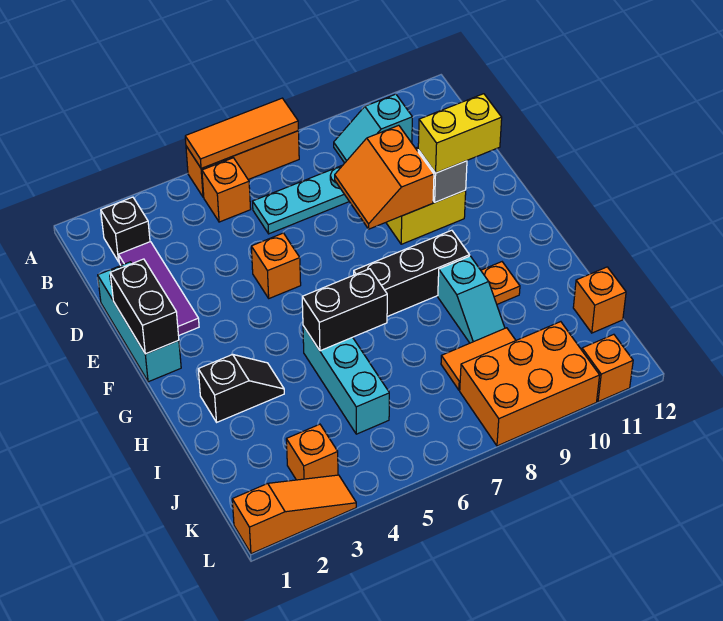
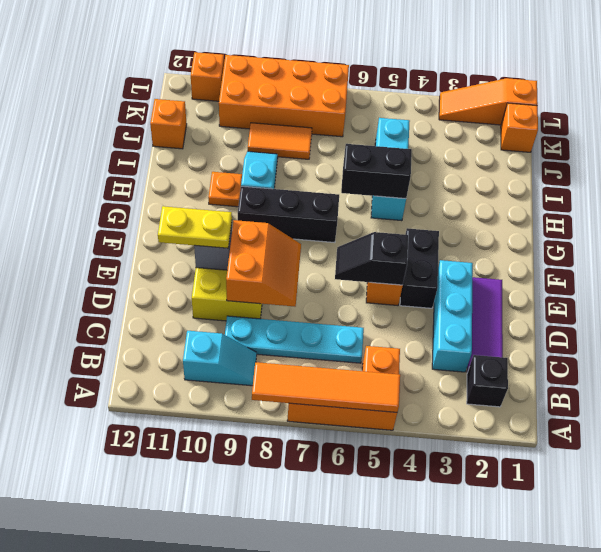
orange 1x3 tile [185,98,298,169] -> orange 1x4 tile [252,362,400,412]
cyan 1x3 brick [98,262,181,382] -> cyan 1x3 brick moved to [432,260,473,372]
black 1x2 brick [110,259,179,354] -> black 1x2 brick moved to [400,228,439,308]
yellow 1x2 brick [418,94,502,173] -> yellow 1x2 plate [158,206,232,248]
black 1x2 slope [198,354,284,422] -> black 1x2 slope moved to [335,232,408,285]
orange 1x1 brick [286,424,338,480] -> orange 1x1 brick moved to [501,103,538,152]
orange 2x3 brick [460,322,600,446] -> orange 2x4 brick [219,55,349,137]

